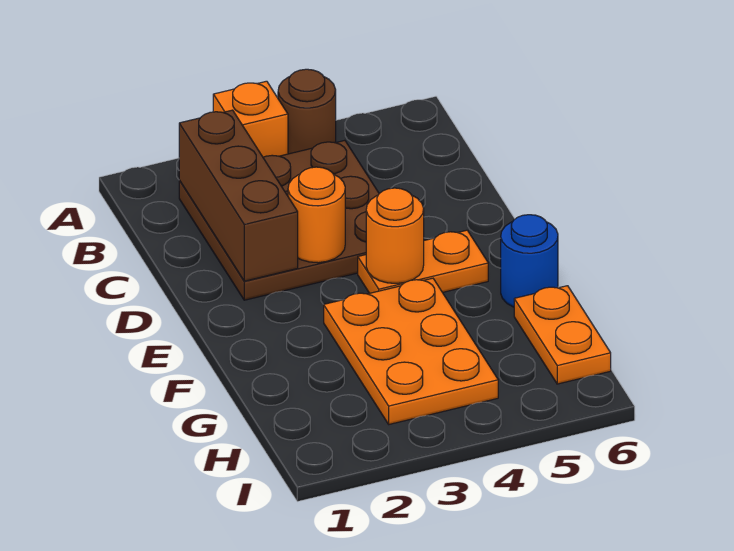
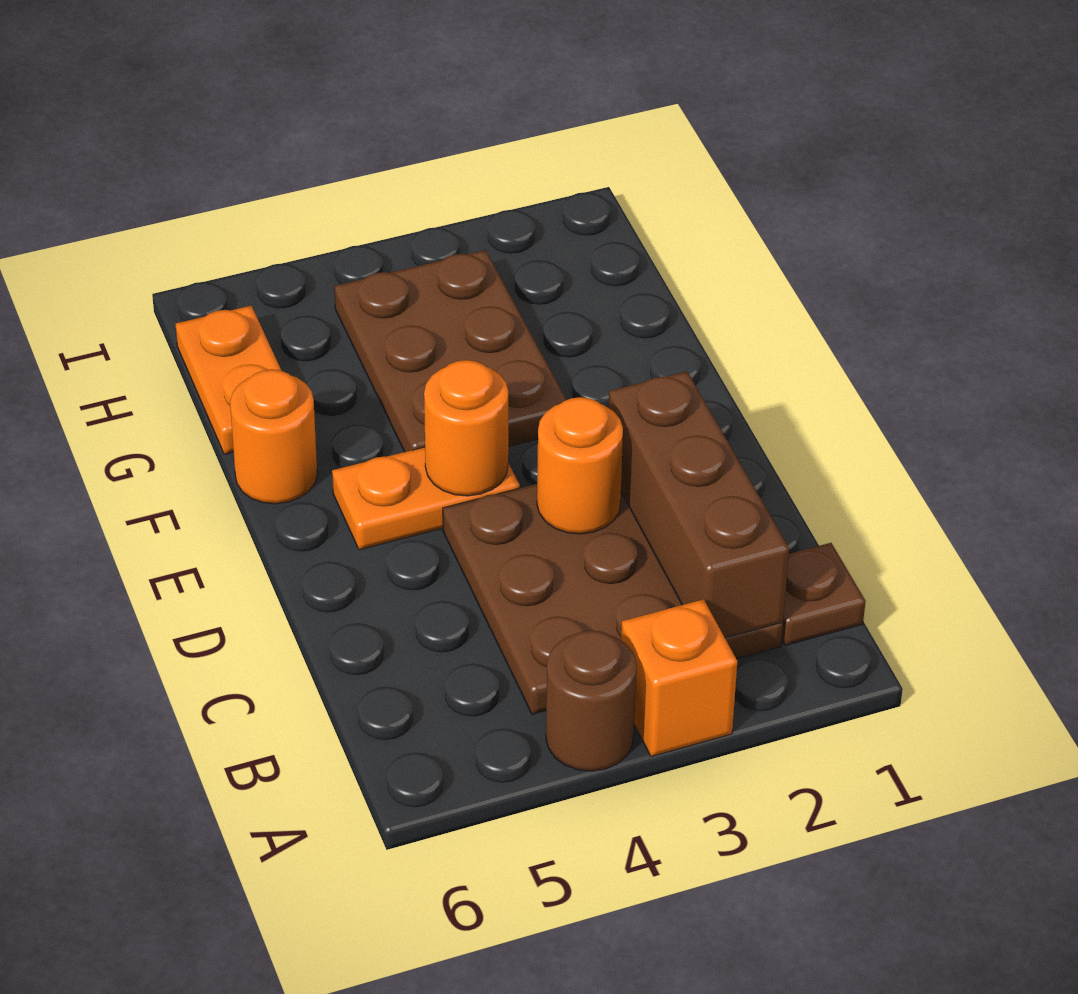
none -> brown 1x1 plate [781,543,866,645]
orange 2x3 plate [324,278,498,424] -> brown 2x3 plate [334,250,566,452]
blue 1x1 round brick [501,215,558,307] -> orange 1x1 round brick [230,369,317,504]

